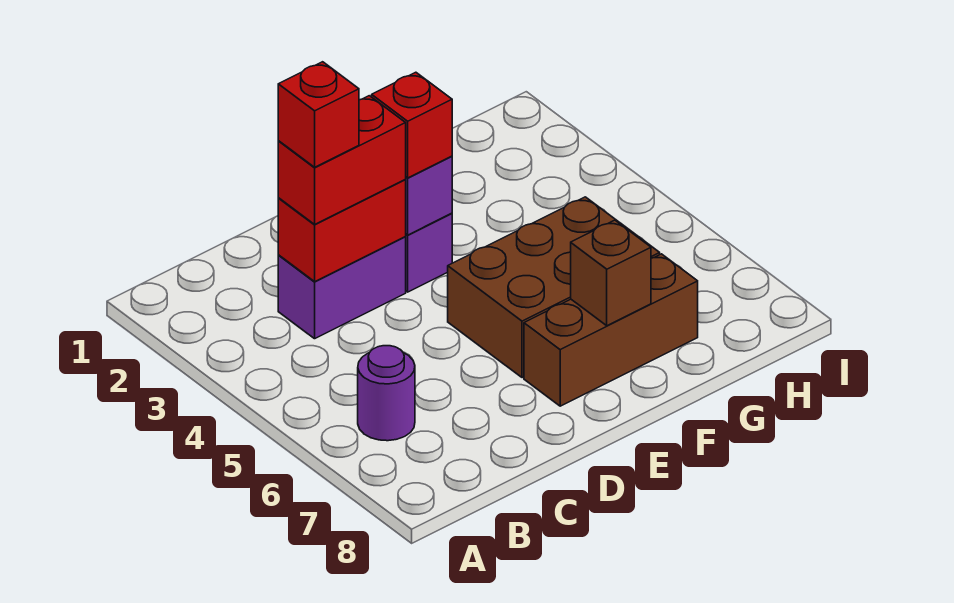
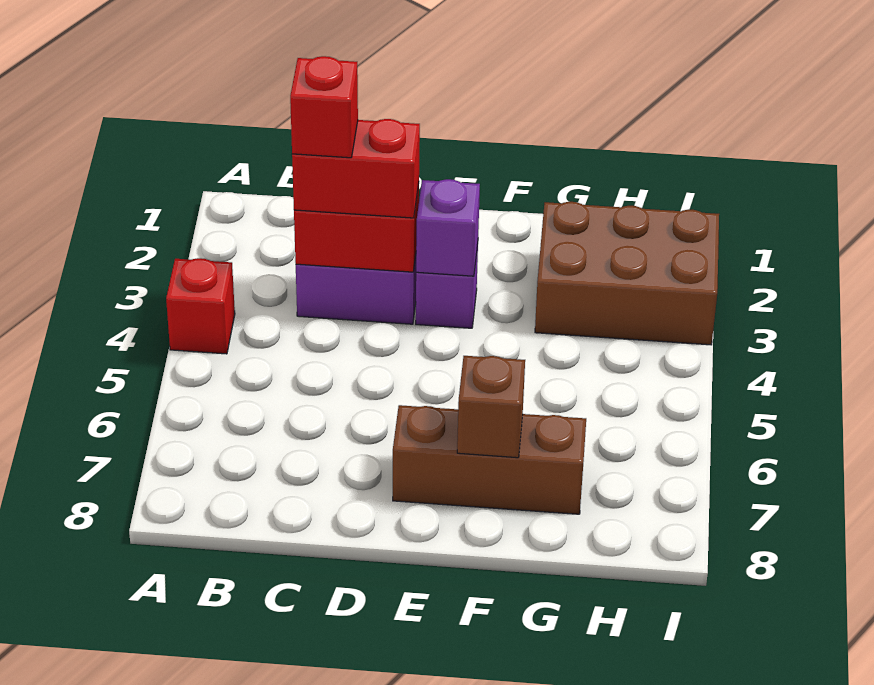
purple 1x1 round brick [358,346,415,441] -> none
red 1x1 brick [372,72,452,178] -> red 1x1 brick moved to [166,258,235,354]
brown 2x3 brick [448,197,660,378] -> brown 2x3 brick moved to [535,202,719,345]

